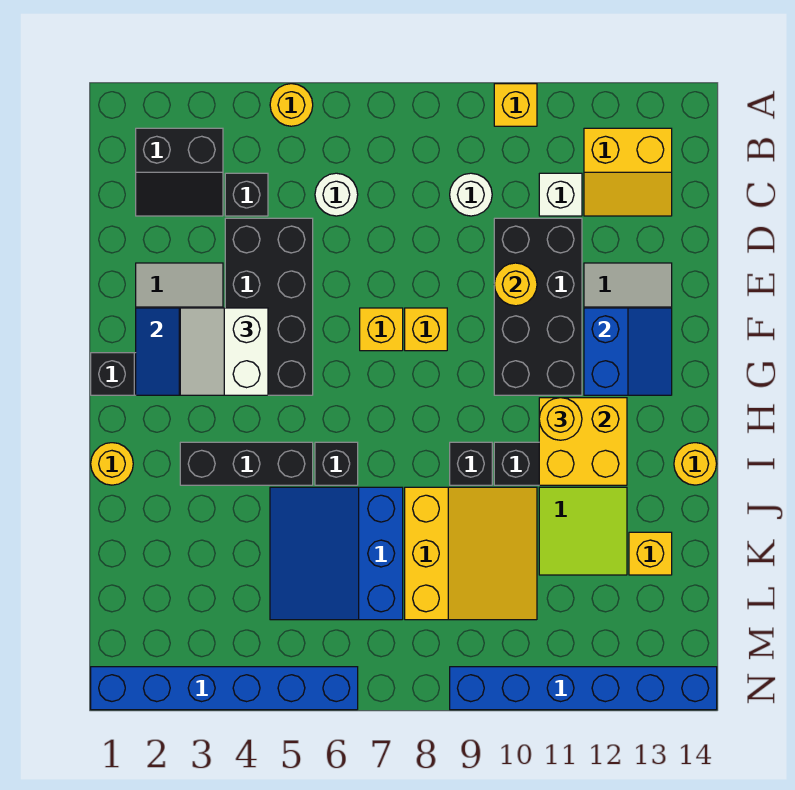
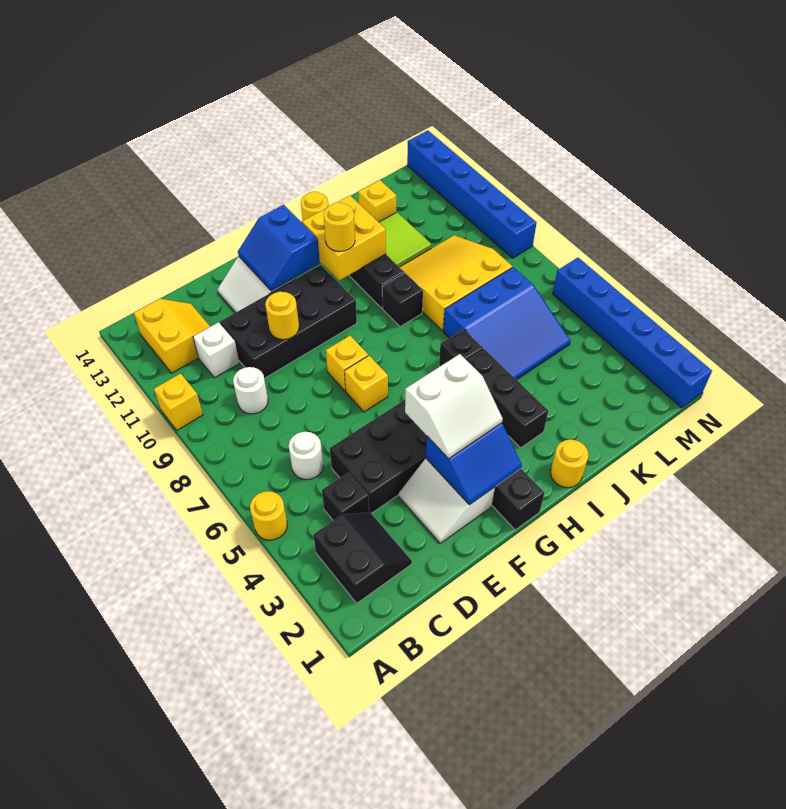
blue 2x2 slope [584,308,672,395] -> blue 2x2 slope turned to [238,205,320,291]

